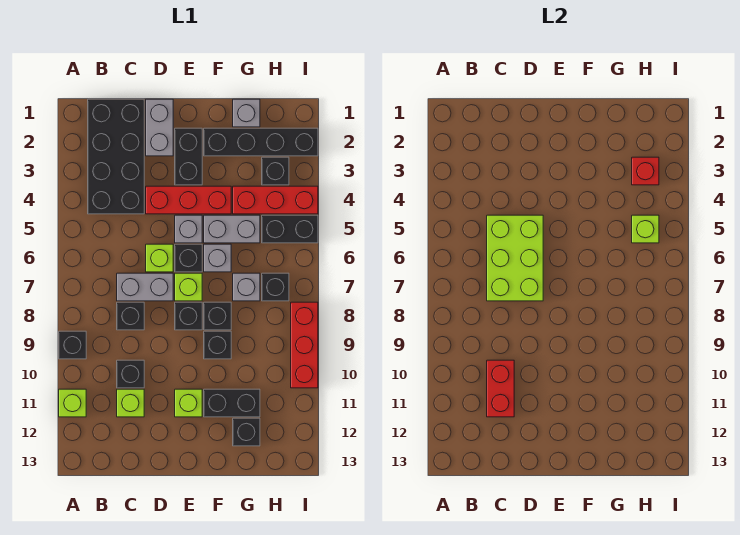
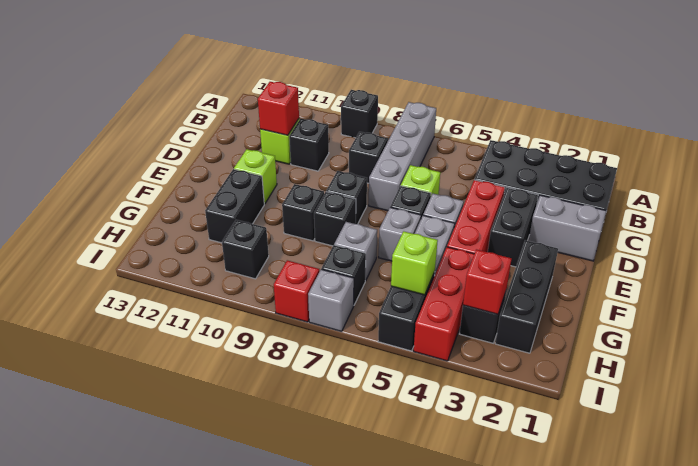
lime 1x1 brick [59,389,86,417] -> none
lime 2x3 brick [487,215,543,301] -> none
grey 1x2 brick [117,273,173,301] -> grey 1x4 brick [369,102,436,211]
red 1x2 brick [487,360,514,417] -> red 1x1 brick [258,82,299,135]
black 1x2 brick [175,128,202,185] -> black 1x2 brick turned to [488,188,538,267]
lime 1x1 brick [175,273,202,301] -> none
black 1x4 brick [204,128,318,156] -> black 1x3 brick [495,240,558,353]
grey 1x1 brick [233,99,260,127] -> grey 1x1 brick moved to [308,269,354,331]
black 1x1 brick [233,418,260,446] -> black 1x1 brick moved to [222,220,269,279]
red 1x3 brick [291,302,318,388] -> red 1x1 brick [274,260,319,322]

